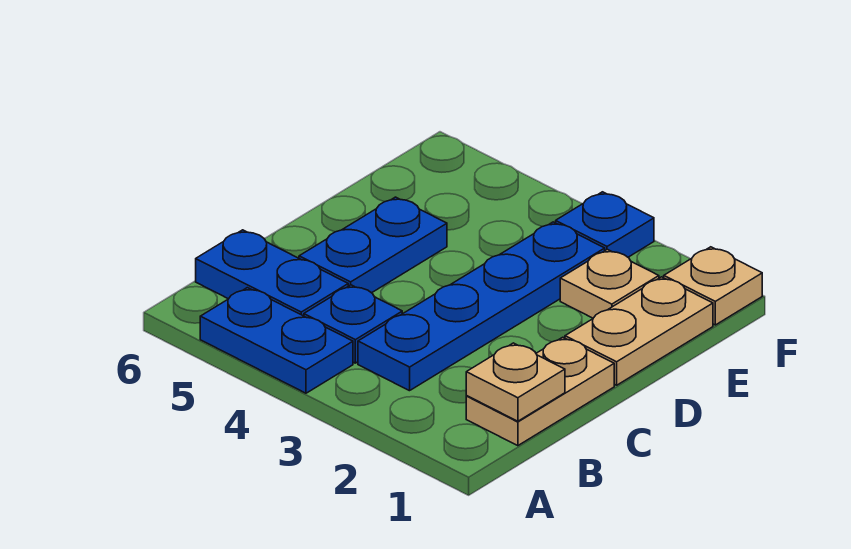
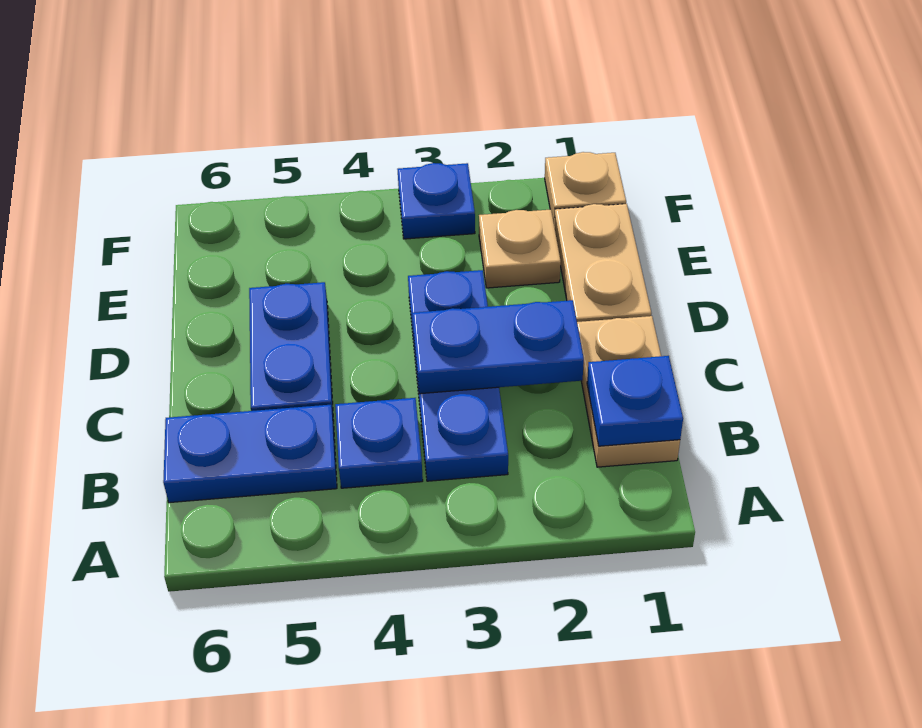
blue 1x2 plate [200,288,353,393] -> blue 1x2 plate moved to [412,300,584,394]
tan 1x1 plate [466,343,565,421] -> blue 1x1 plate [587,356,683,446]
blue 1x4 plate [358,222,605,391] -> blue 1x3 plate [408,270,508,481]

